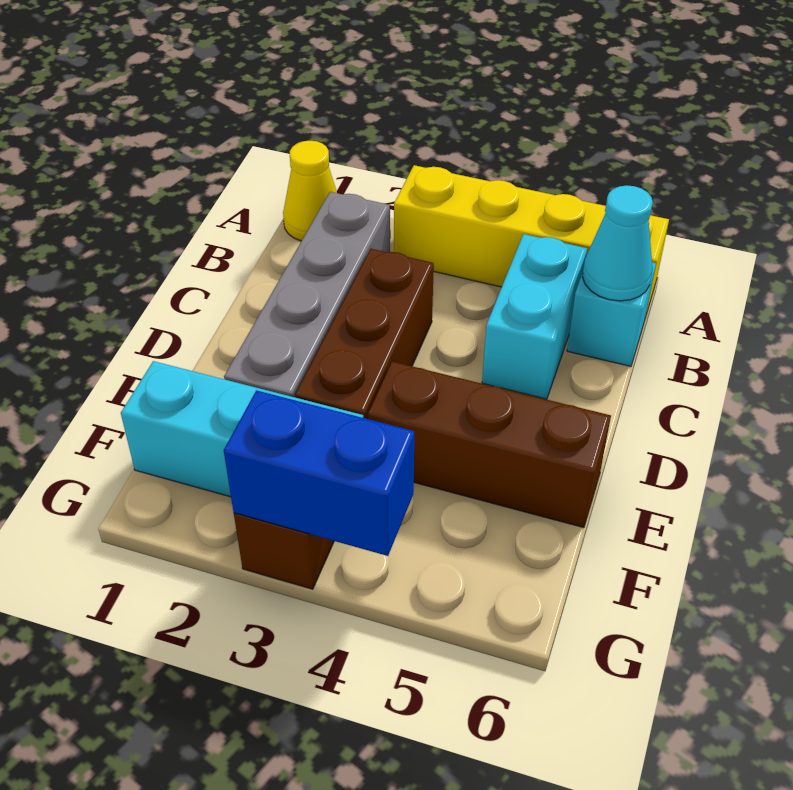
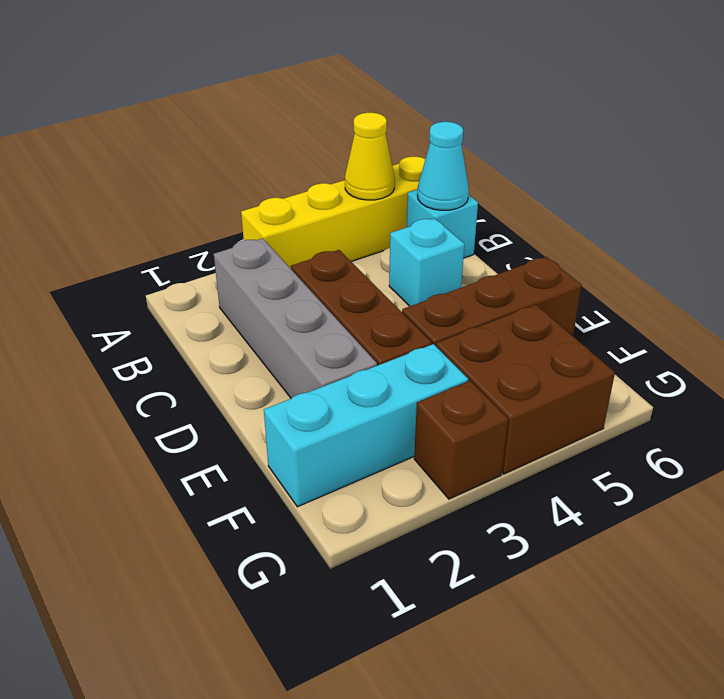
yellow 1x1 cone [283,141,337,241] -> yellow 1x1 cone moved to [345,113,395,200]
cyan 1x2 brick [482,234,587,399] -> cyan 1x1 brick [389,218,464,306]
none -> brown 2x2 brick [436,305,615,474]
blue 1x2 brick [224,390,414,556] -> none

